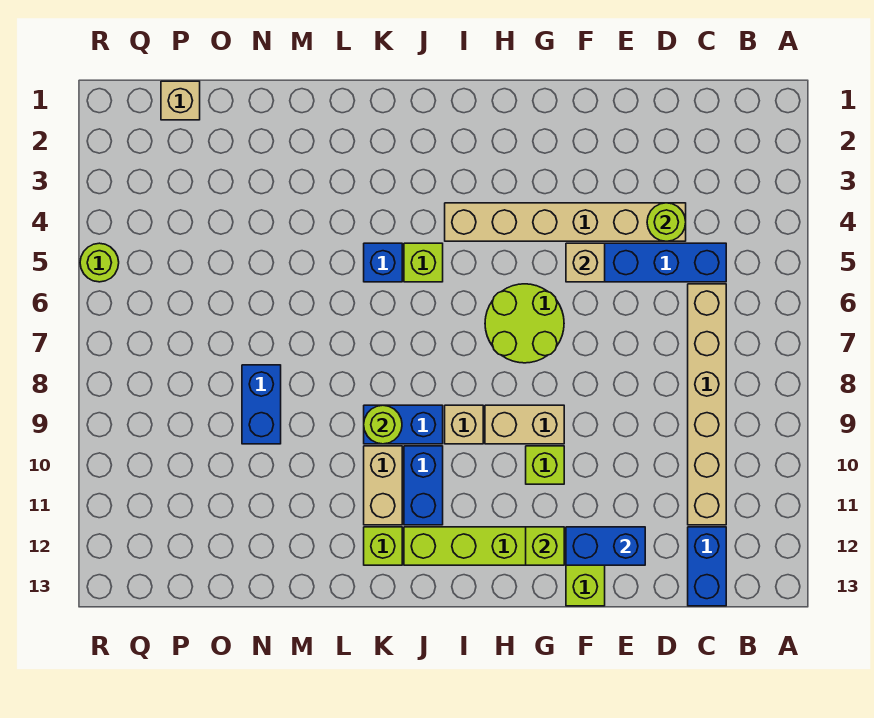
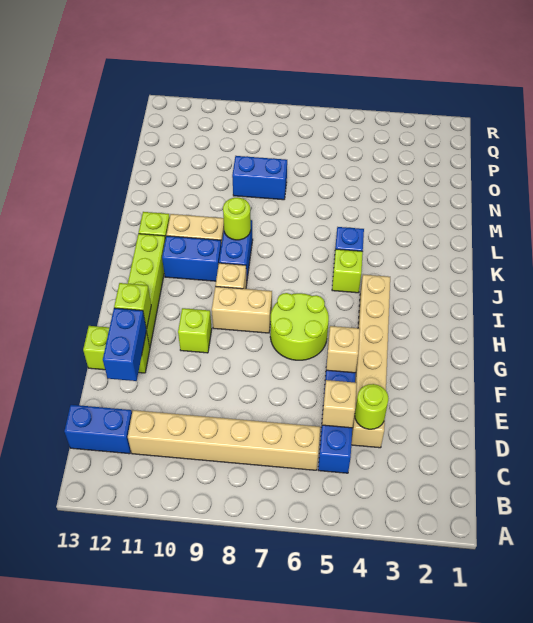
tan 1x2 brick [485,405,564,444] -> tan 1x2 brick turned to [212,286,272,333]
tan 1x1 brick [161,81,200,120] -> tan 1x1 brick moved to [322,380,357,428]
lime 1x1 round brick [80,243,119,282] -> none

